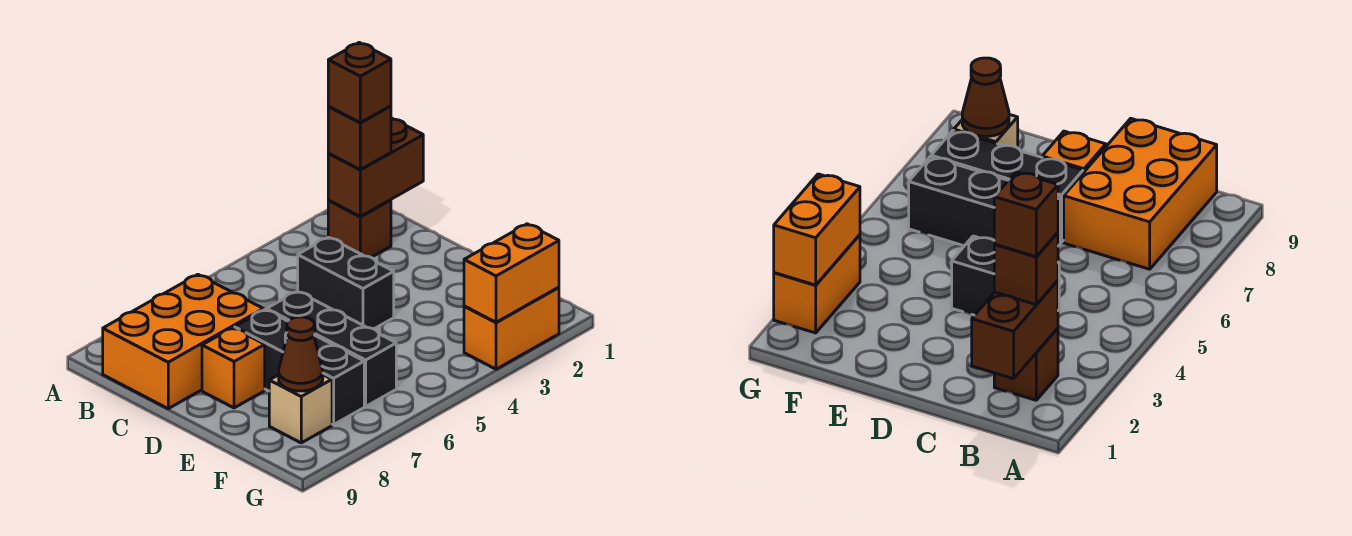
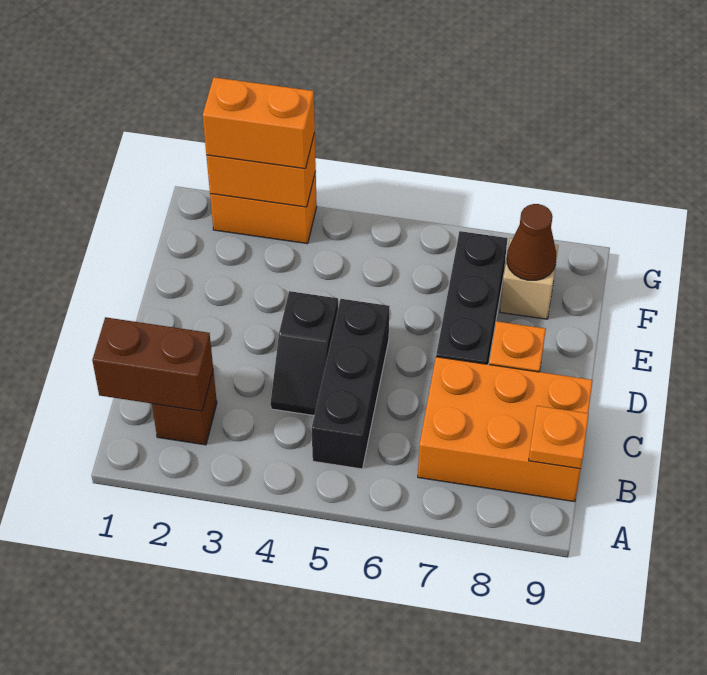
brown 1x1 brick [328,106,391,170] -> none
brown 1x1 brick [328,43,391,123] -> none
none -> orange 1x1 plate [529,406,589,469]
black 1x2 brick [298,237,394,329] -> black 1x2 slope [271,291,338,416]
black 1x3 brick [267,291,396,406] -> black 1x3 brick moved to [312,299,390,469]
none -> orange 1x2 brick [203,77,315,169]

